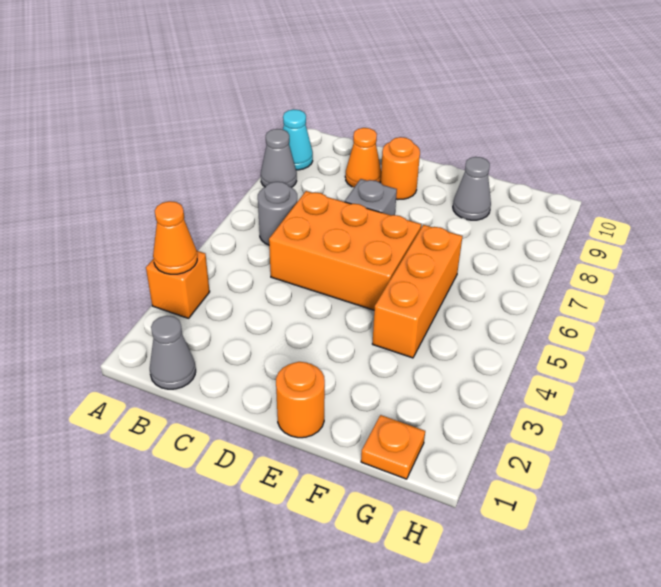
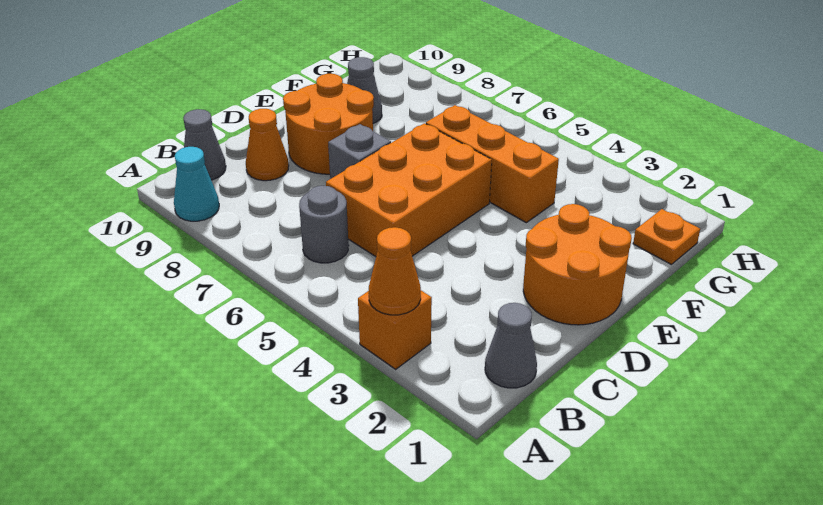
grey 1x1 cone [261,129,297,187] -> grey 1x1 cone moved to [183,109,226,180]
orange 1x1 round brick [381,137,420,200] -> orange 2x2 round brick [283,74,374,174]
orange 1x1 round brick [276,362,325,438] -> orange 2x2 round brick [523,204,632,325]

